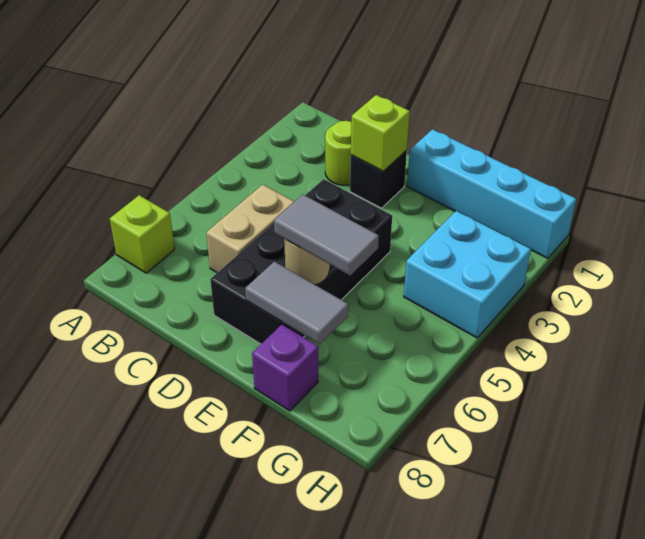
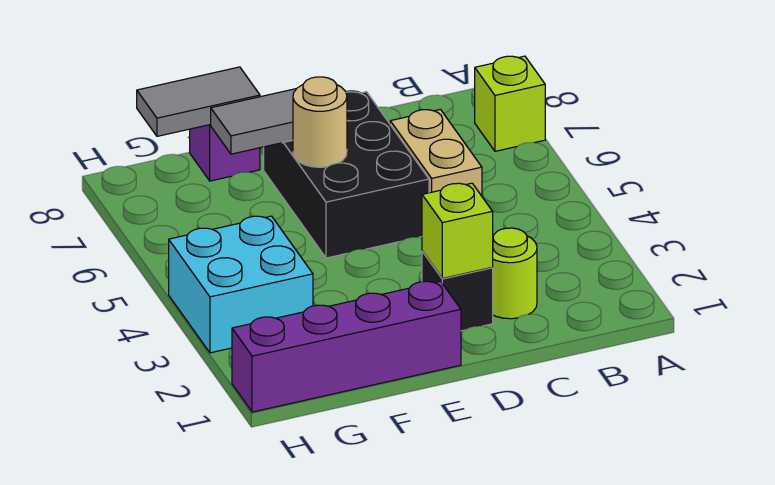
black 2x4 brick [210,179,392,344] -> black 2x3 brick [264,92,429,258]
cyan 1x4 brick [407,129,576,258] -> purple 1x4 brick [232,281,461,412]
grey 1x2 tile [274,195,379,275] -> grey 1x2 tile moved to [137,67,260,136]

